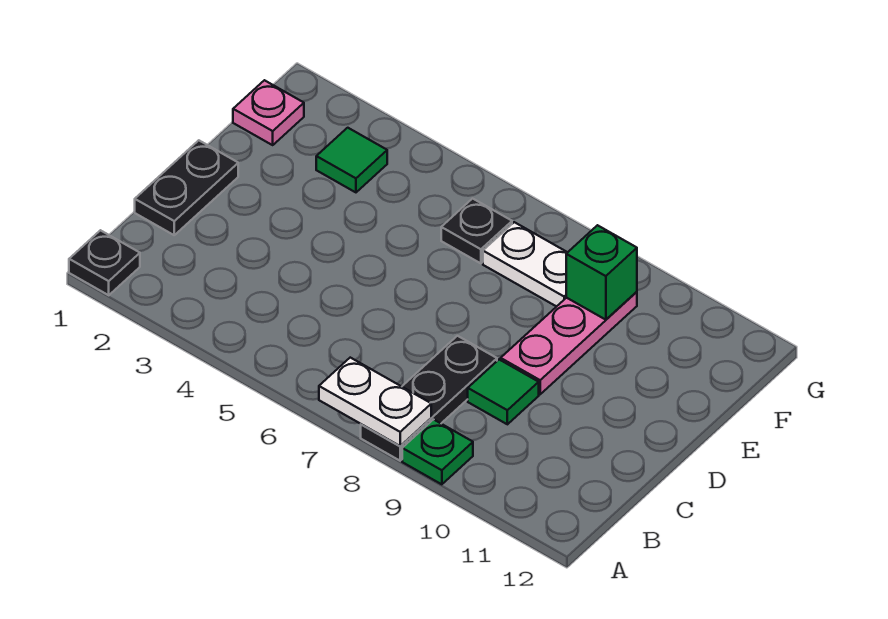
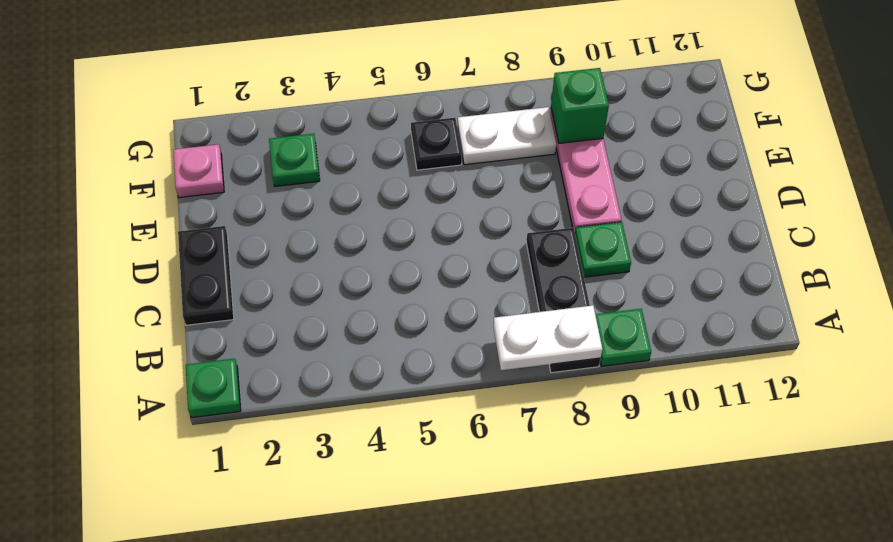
black 1x1 plate [69,230,140,295] -> green 1x1 plate [186,359,241,418]
green 1x1 tile [468,360,539,424] -> green 1x1 plate [575,222,631,277]
green 1x1 tile [316,128,387,192] -> green 1x1 plate [269,134,320,187]

